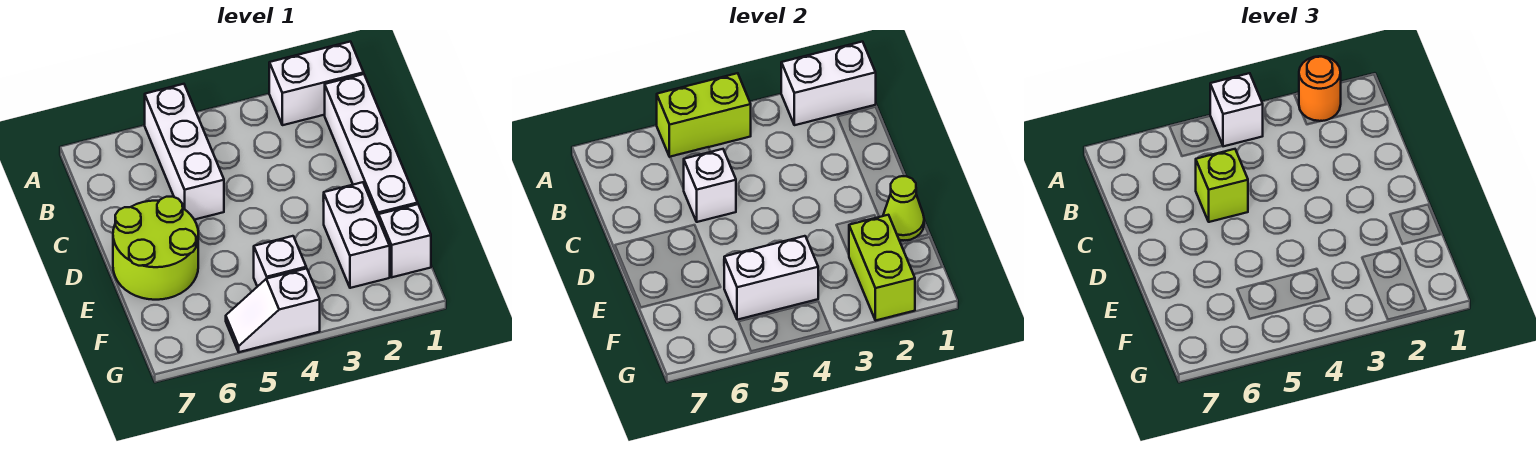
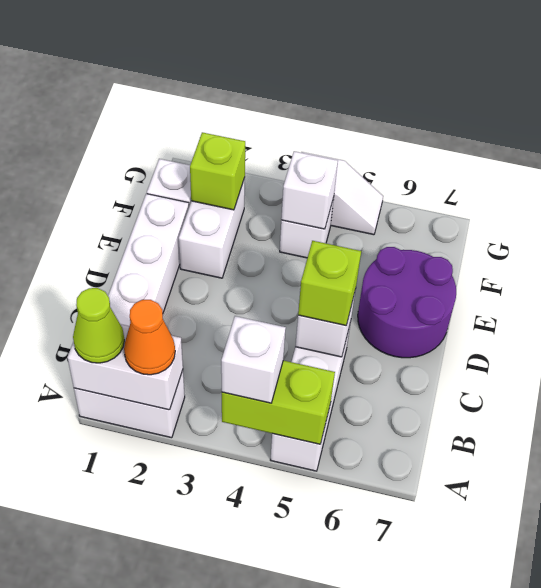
orange 1x1 round brick [1299,56,1341,121] -> orange 1x1 cone [124,300,175,375]
lime 2x2 round brick [113,197,198,300] -> purple 2x2 round brick [358,247,456,358]
lime 1x1 cone [883,176,924,241] -> lime 1x1 cone moved to [73,288,124,363]
lime 1x2 brick [849,215,915,320] -> lime 1x1 brick [190,132,245,210]
white 1x2 brick [724,236,818,320] -> white 1x1 brick [281,151,338,229]

